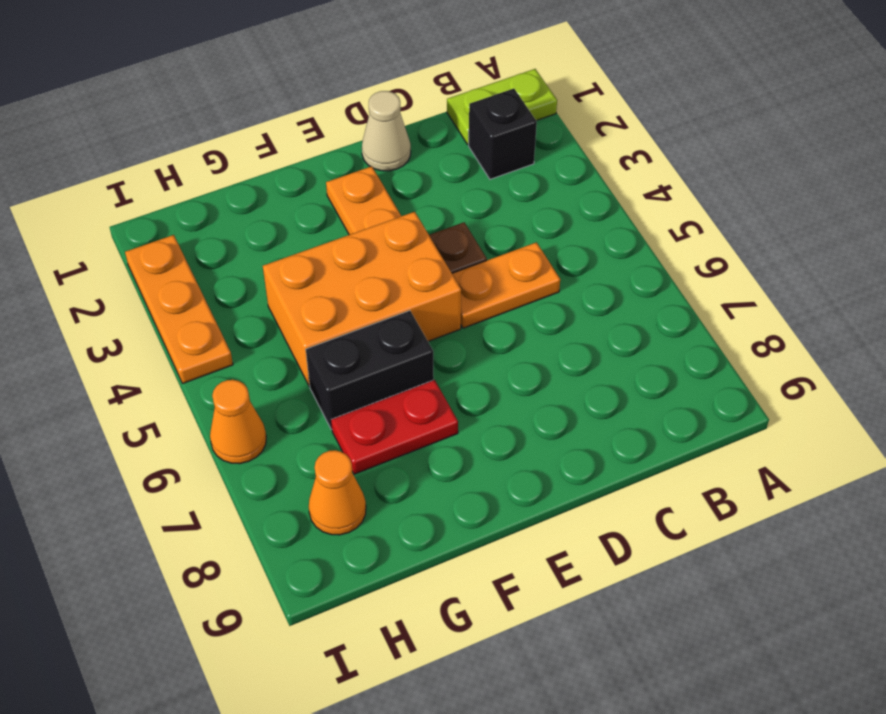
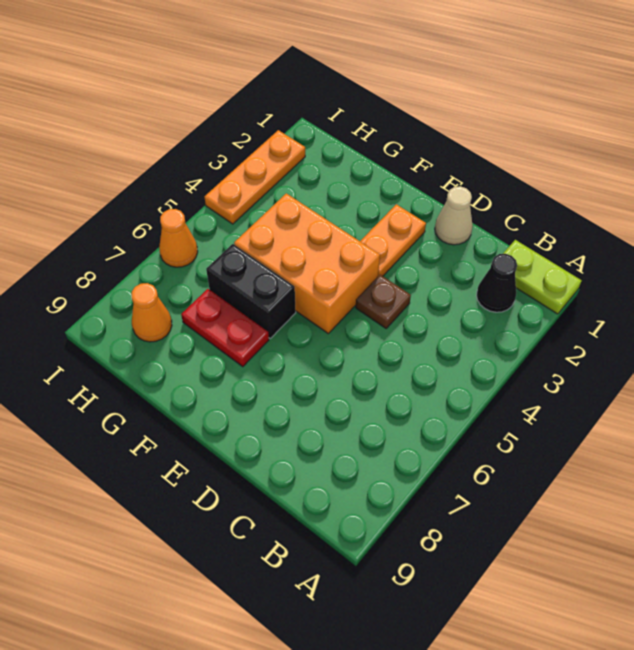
black 1x1 brick [469,89,537,179] -> black 1x1 cone [477,254,517,312]
orange 1x2 plate [452,242,560,328] -> none

